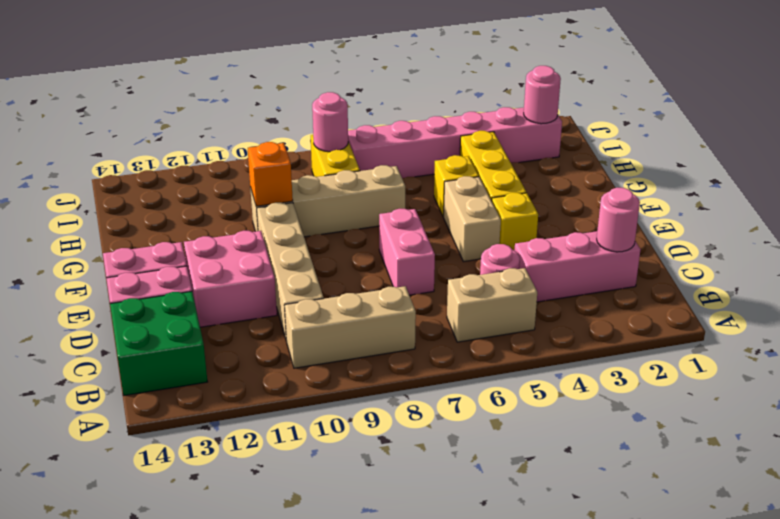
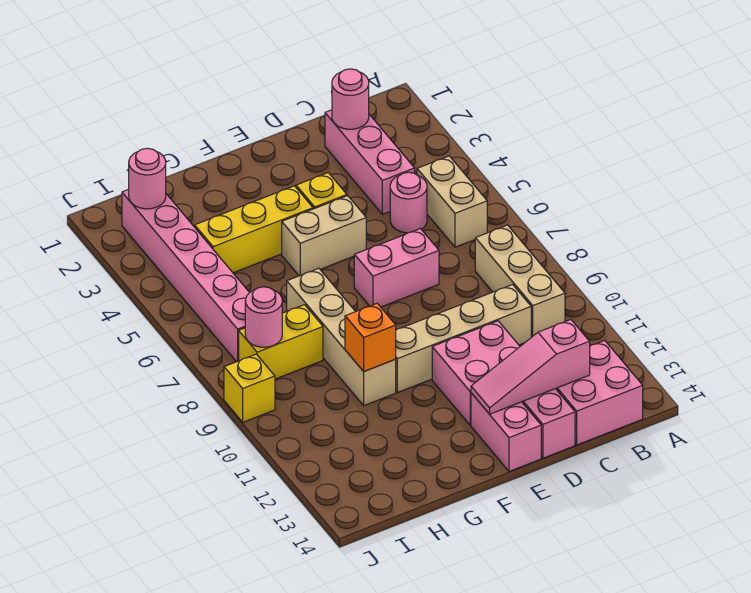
green 2x2 brick [110,291,207,395] -> pink 2x2 brick [556,341,643,445]
none -> pink 1x3 slope [471,320,590,414]
yellow 1x1 brick [434,155,479,217] -> yellow 1x1 brick moved to [224,354,275,422]

